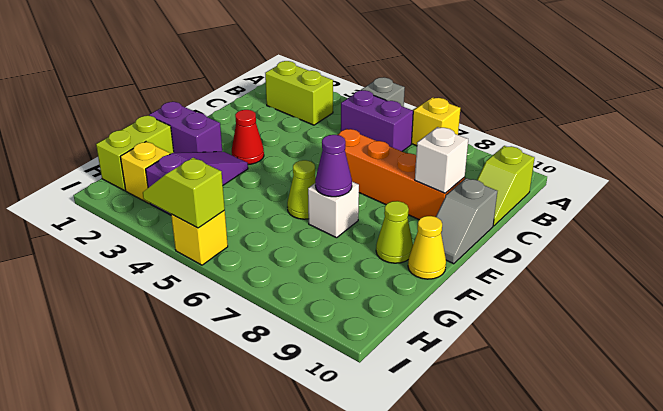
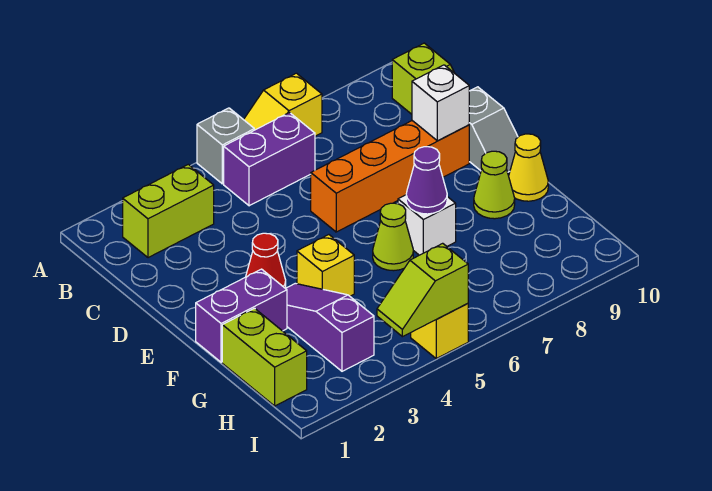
yellow 1x1 brick [120,142,170,203] -> yellow 1x1 brick moved to [297,235,354,296]

